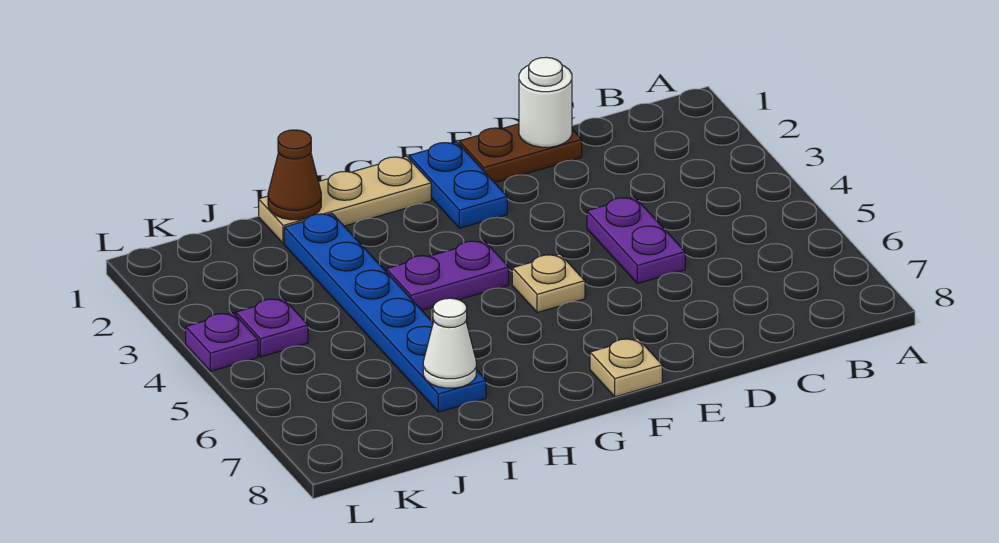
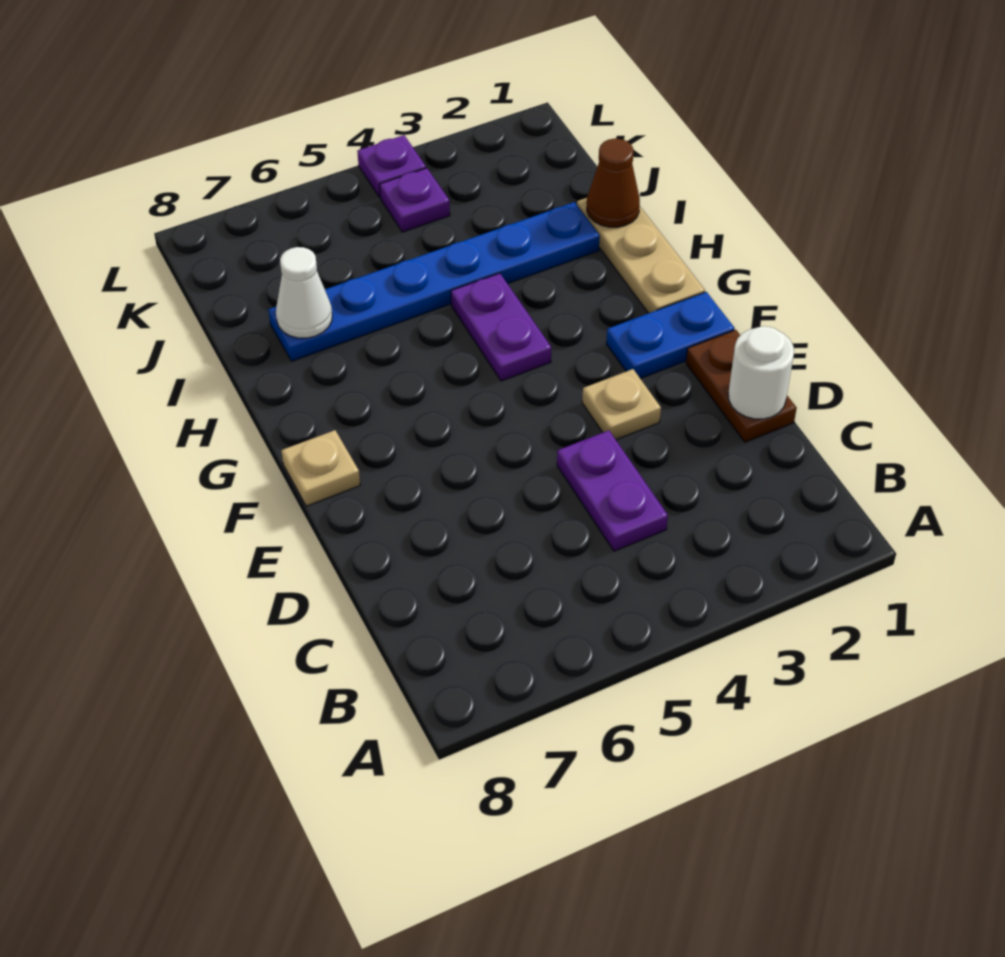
purple 1x2 plate [587,197,685,284] -> purple 1x2 plate turned to [557,430,668,551]
tan 1x1 plate [512,254,585,313] -> tan 1x1 plate moved to [582,369,661,440]

